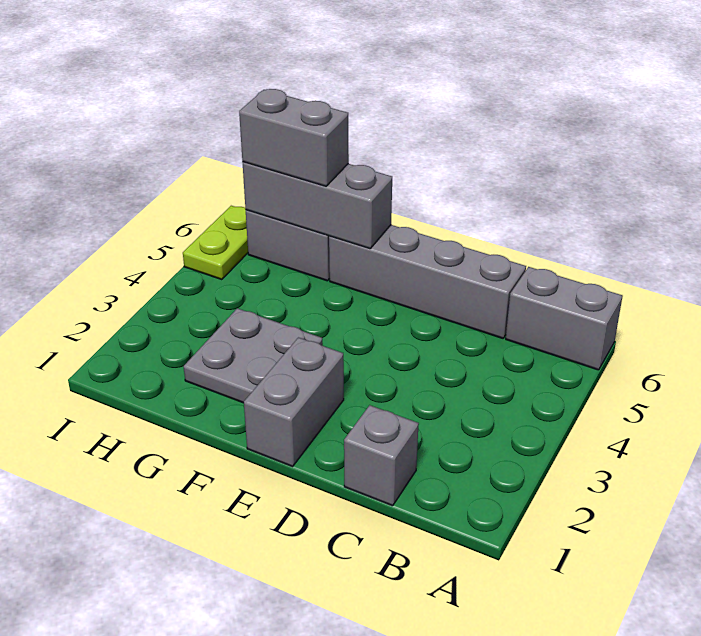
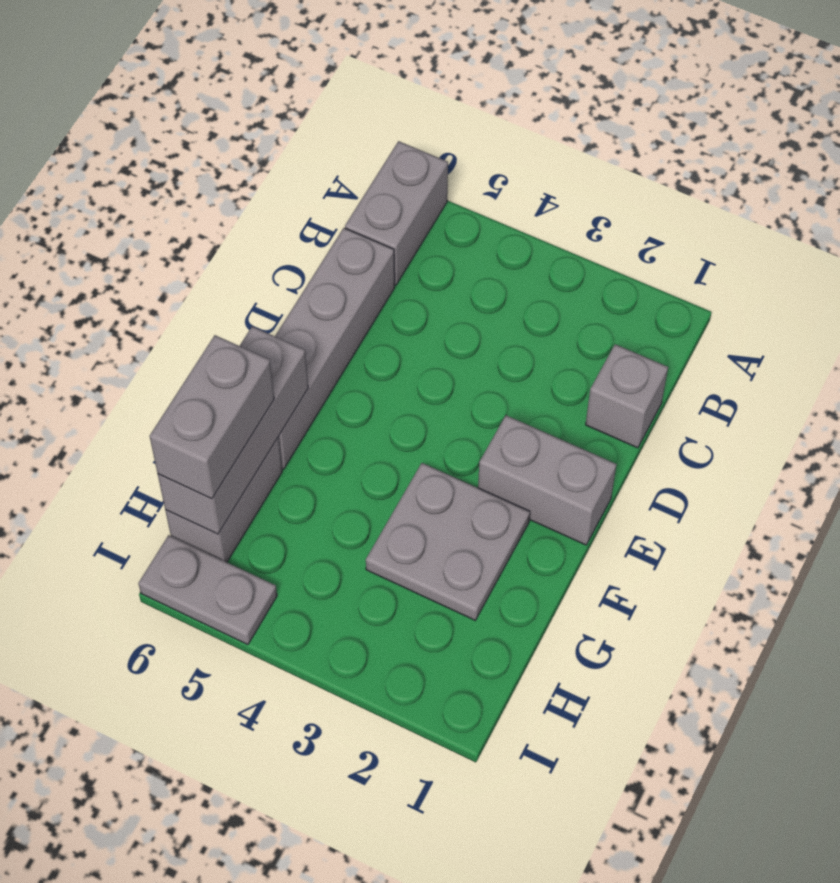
lime 1x2 plate [183,206,248,280] -> grey 1x2 plate [138,535,277,645]

